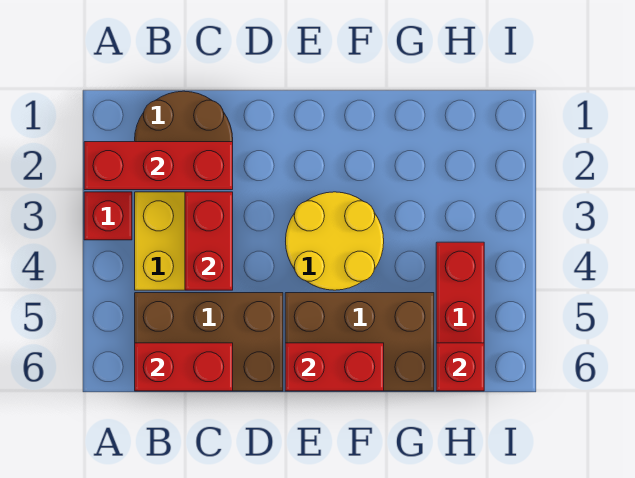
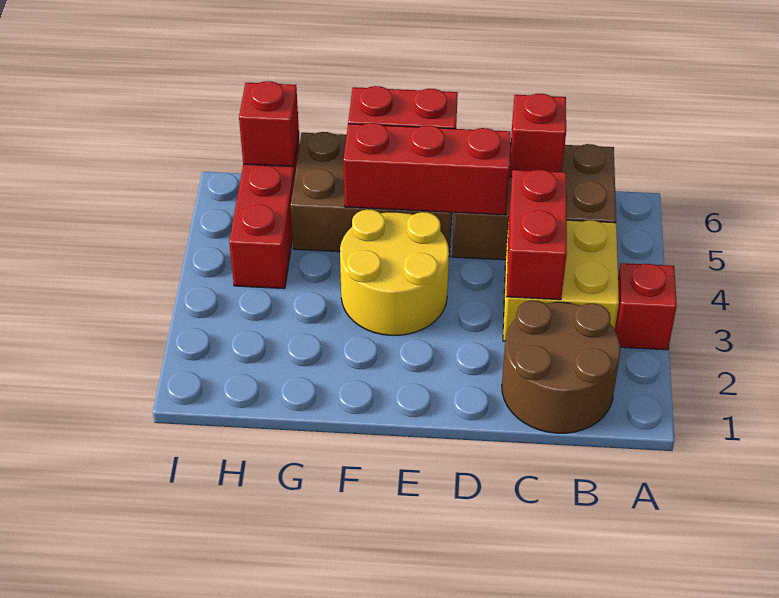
red 1x3 brick [84,142,233,190] -> red 1x3 brick moved to [344,123,511,215]
red 1x2 brick [135,343,233,391] -> red 1x1 brick [510,93,566,177]

